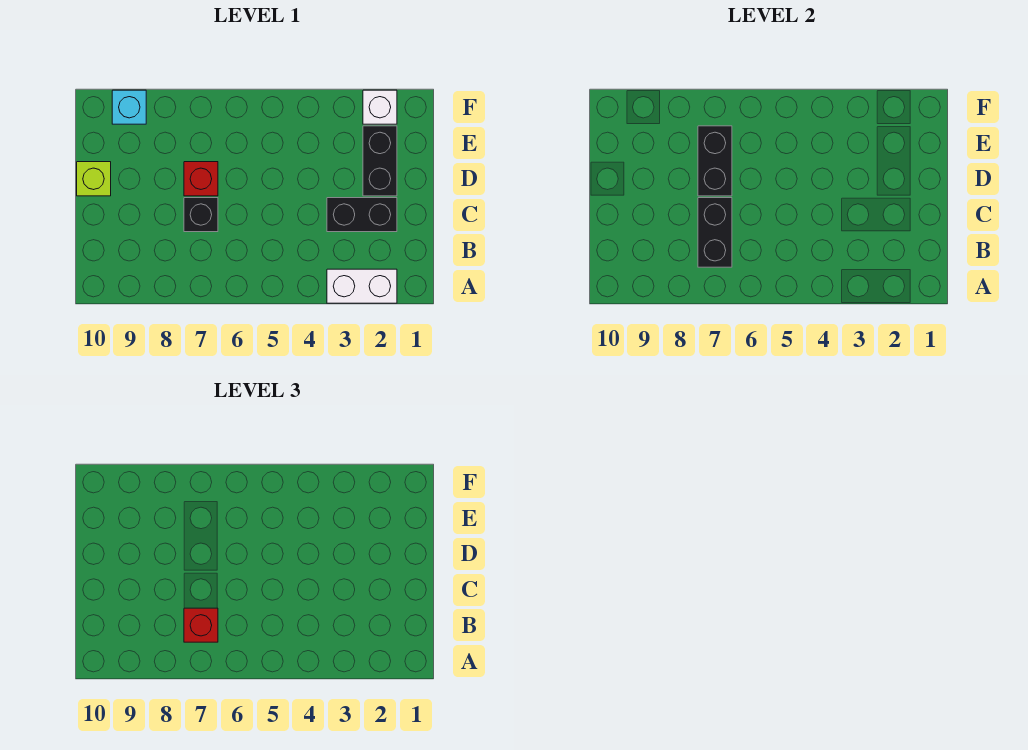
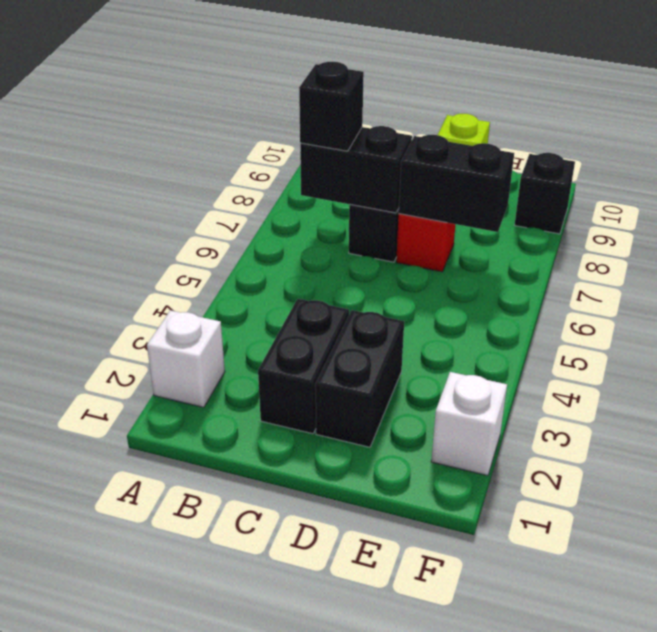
white 1x2 brick [327,269,397,303] -> white 1x1 brick [147,310,225,407]
red 1x1 brick [184,608,218,642] -> black 1x1 brick [299,62,364,151]
black 1x2 brick [363,126,397,196] -> black 1x2 brick turned to [316,310,404,447]
cyan 1x1 brick [112,90,146,124] -> black 1x1 brick [515,153,575,234]

